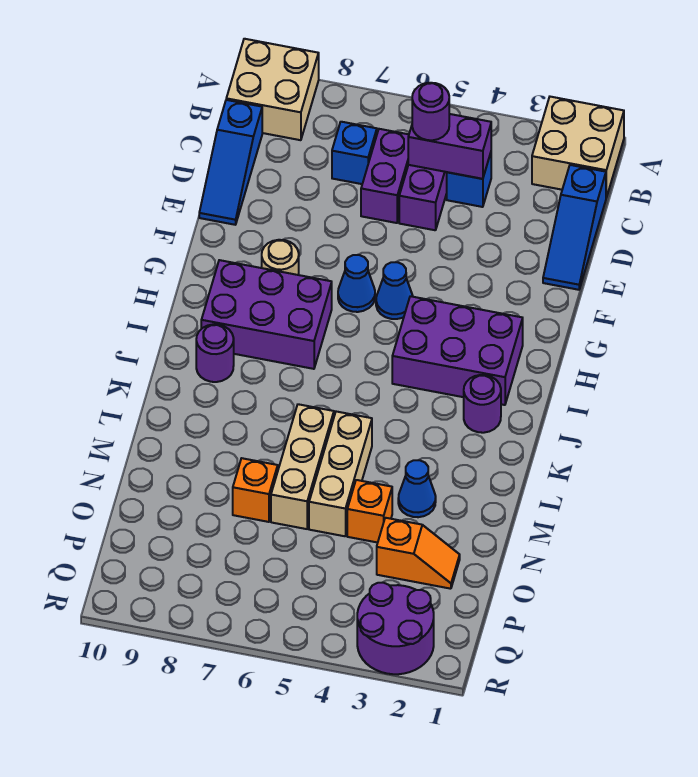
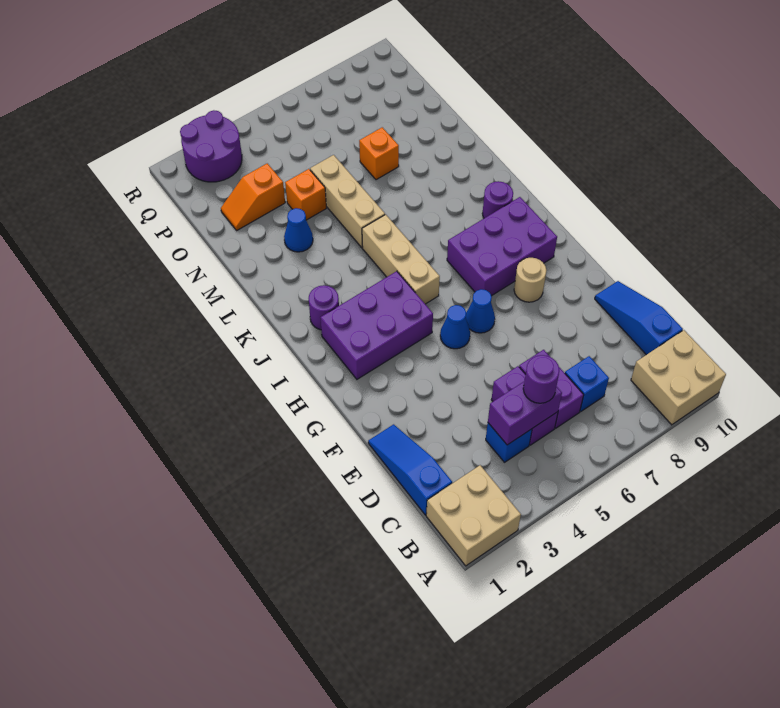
tan 1x3 brick [271,404,334,529] -> tan 1x3 brick moved to [362,215,440,304]

